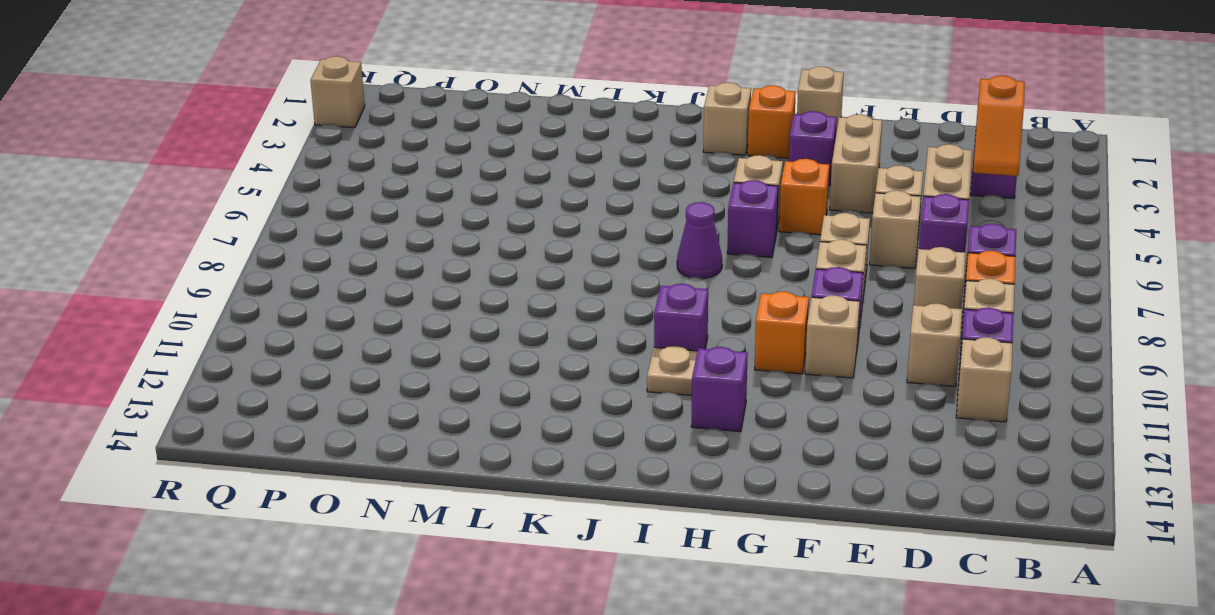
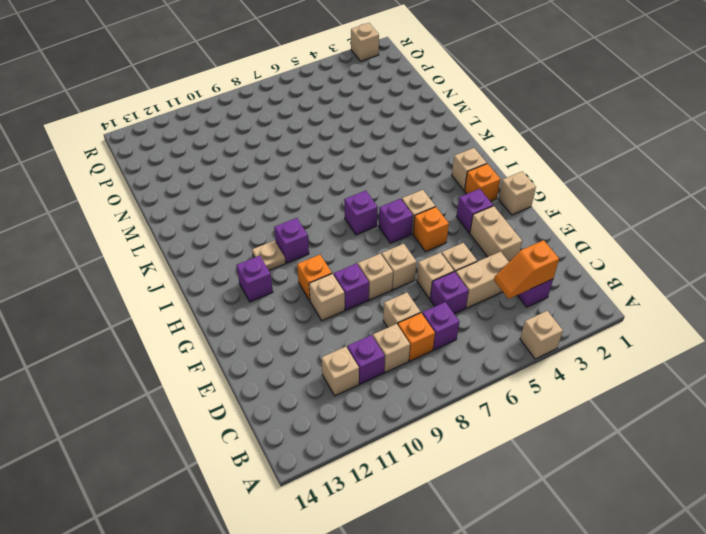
tan 1x1 brick [907,303,962,387] -> tan 1x1 brick moved to [520,311,563,359]
tan 1x2 brick [830,114,882,213] -> tan 1x2 brick turned to [470,206,522,262]
purple 1x1 cone [677,202,722,279] -> purple 1x1 brick [344,191,378,235]

